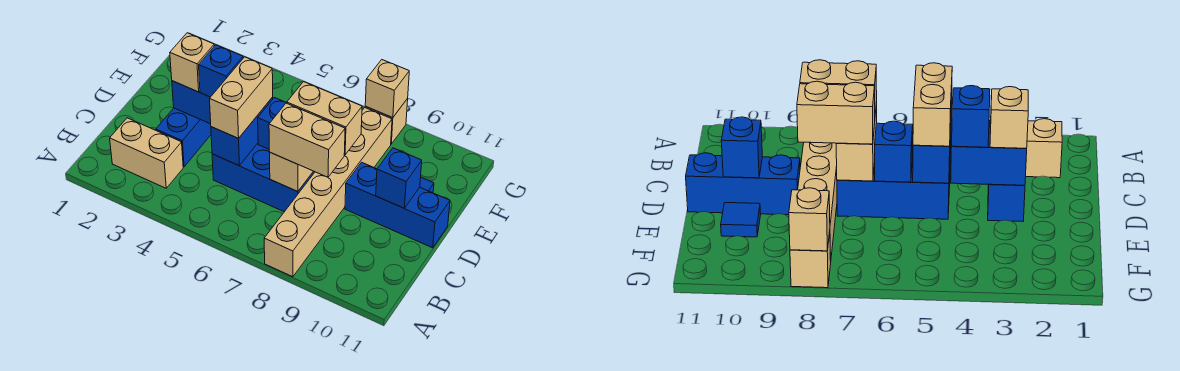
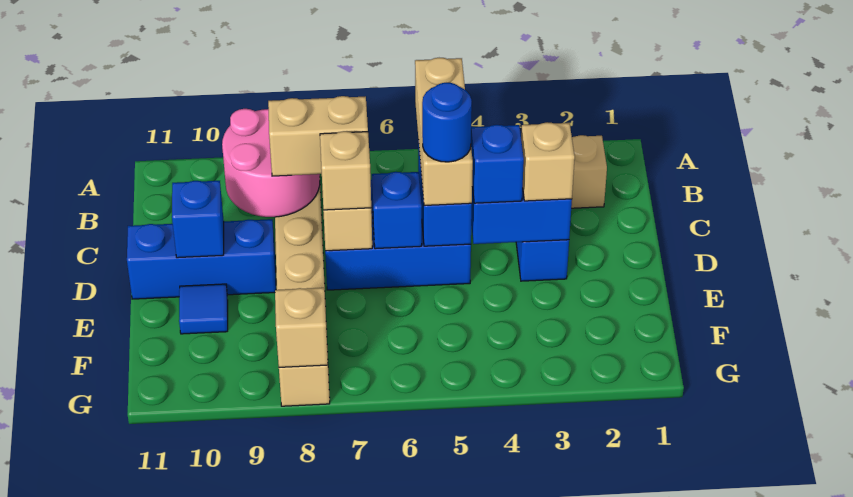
none -> pink 2x2 round brick [222,109,320,217]
tan 1x2 brick [210,57,273,138] -> tan 1x3 brick [415,58,473,205]
none -> blue 1x1 round brick [422,83,472,162]
tan 1x2 brick [287,82,362,155] -> tan 1x1 brick [320,131,371,210]

